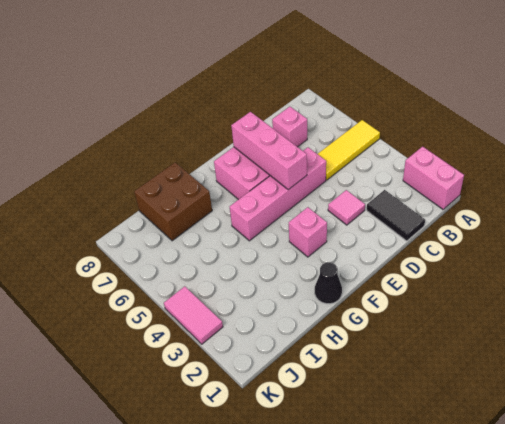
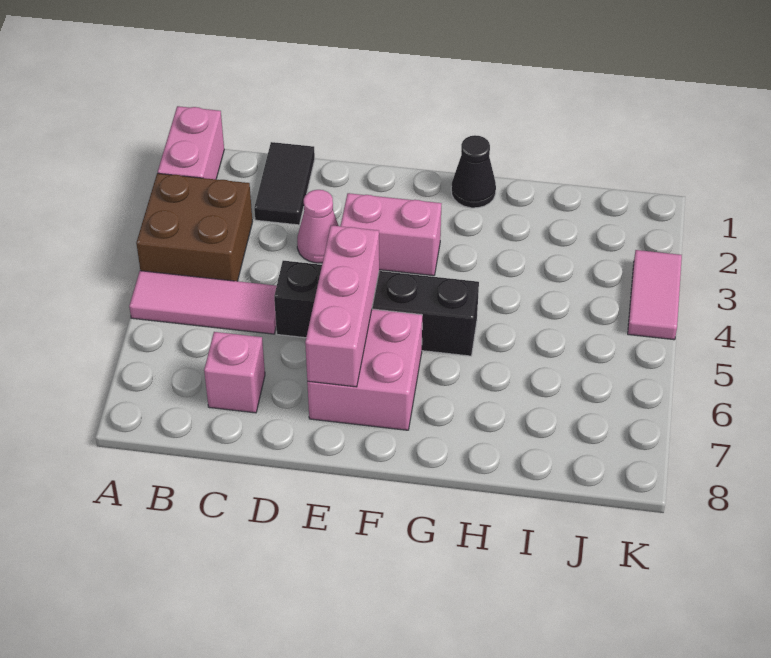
yellow 1x3 tile [318,120,380,180] -> pink 1x3 tile [129,271,277,334]
pink 1x1 tile [328,190,365,225] -> pink 1x1 cone [297,190,338,263]
pink 1x4 brick [230,147,326,241] -> black 1x4 brick [274,261,479,356]
pink 1x1 brick [289,207,327,257] -> pink 1x2 brick [341,193,442,276]
brown 2x2 brick [134,162,212,241] -> brown 2x2 brick moved to [136,173,253,281]

